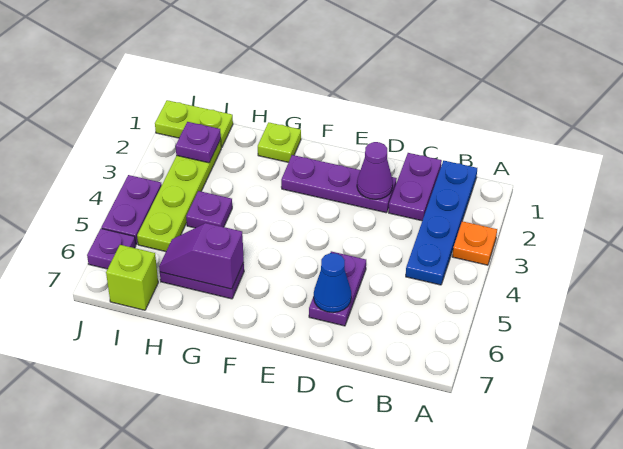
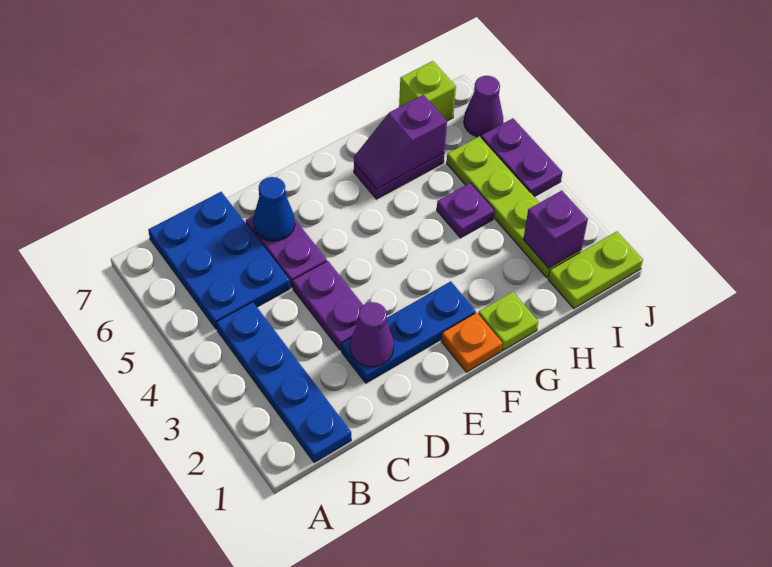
orange 1x1 plate [452,221,497,265] -> orange 1x1 plate moved to [441,313,502,372]
none -> blue 2x3 plate [148,192,290,329]
purple 1x2 plate [389,153,442,221] -> purple 1x2 plate moved to [293,261,363,350]
purple 1x3 plate [281,155,397,213] -> blue 1x3 plate [342,281,476,383]
purple 1x2 slope [159,223,244,289] -> purple 1x2 slope turned to [354,95,447,189]
purple 1x1 plate [176,122,221,163] -> purple 1x1 brick [523,191,588,268]
purple 1x1 plate [87,228,136,269] -> purple 1x1 cone [464,76,503,137]

